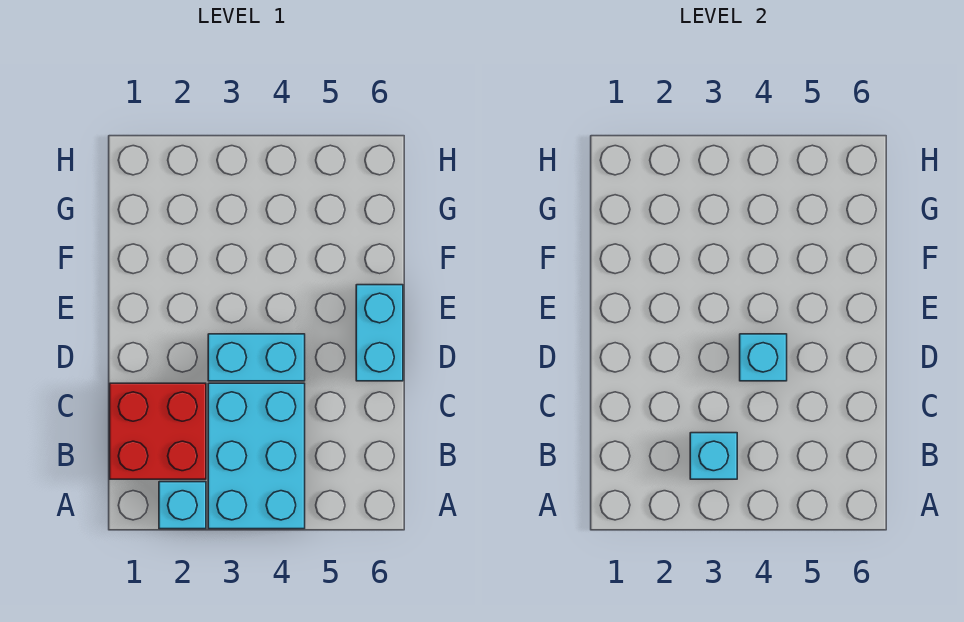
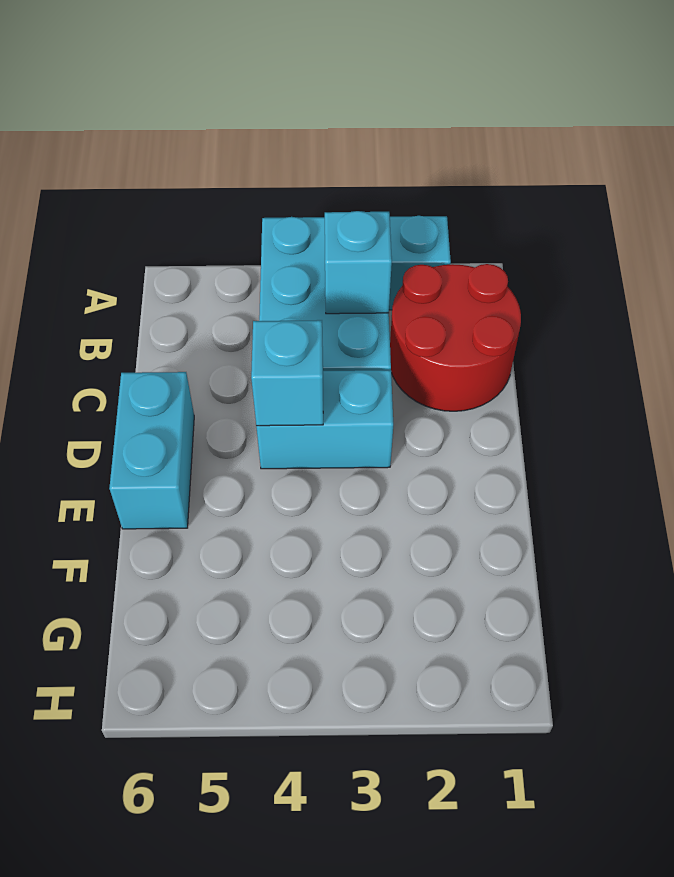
red 2x2 brick [110,383,206,479] -> red 2x2 round brick [390,264,521,411]

